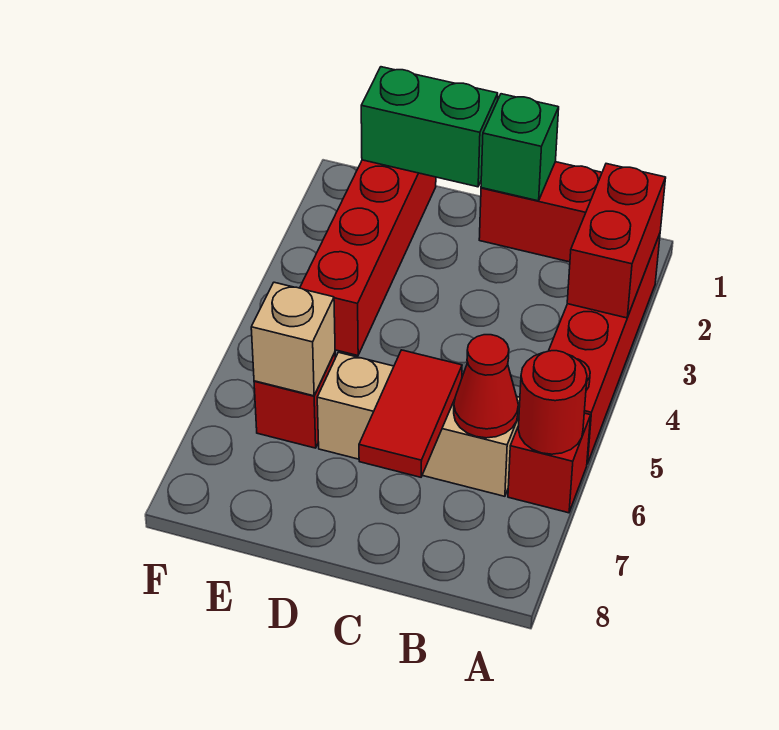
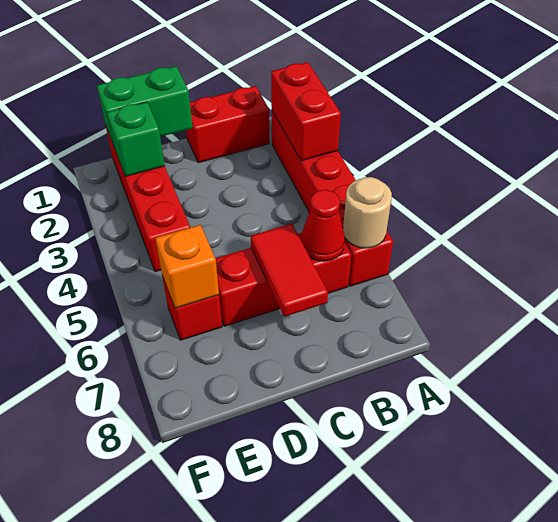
red 1x1 round brick [518,351,587,454] -> tan 1x1 round brick [343,177,392,248]
tan 1x3 brick [317,352,520,496] -> red 1x3 brick [216,233,351,326]
green 1x1 brick [481,94,559,201] -> green 1x1 brick moved to [107,102,165,177]
tan 1x1 brick [251,282,335,396] -> orange 1x1 brick [155,225,219,308]

